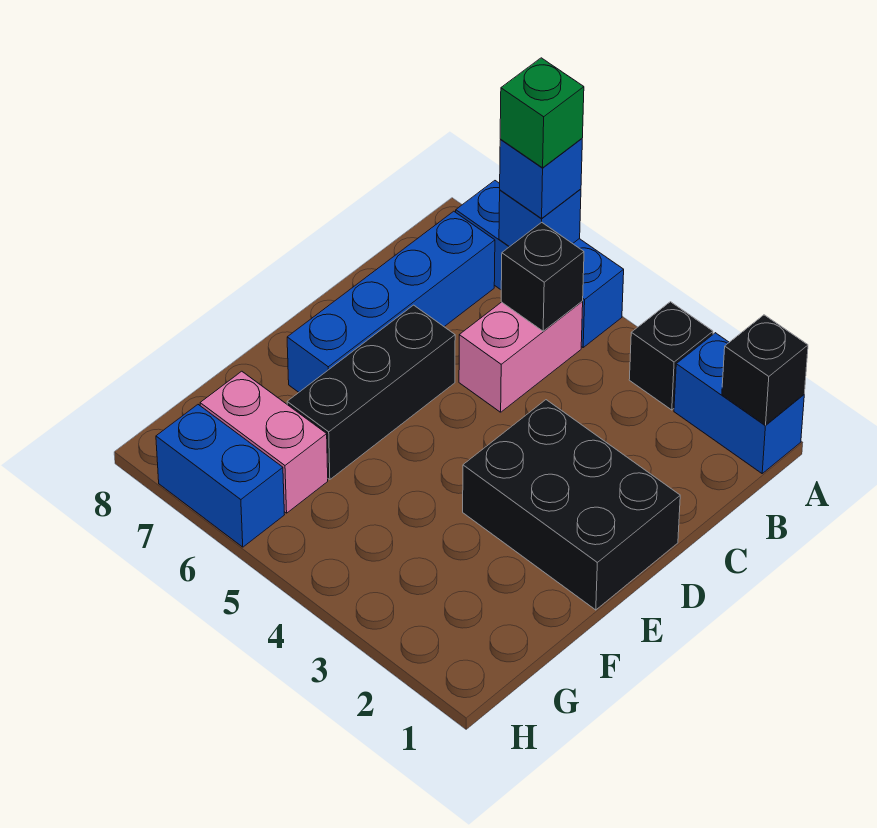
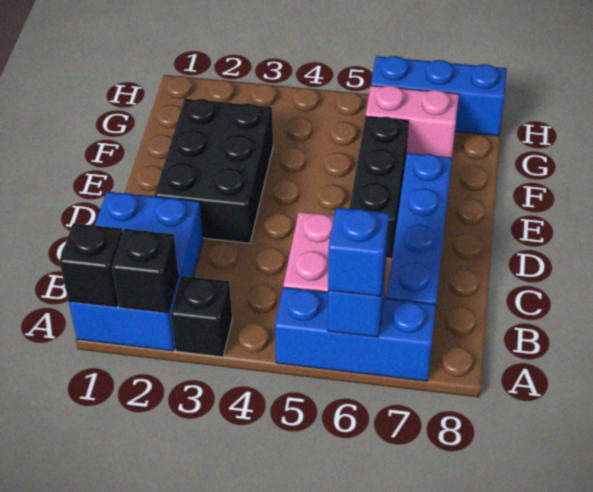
blue 1x2 brick [674,333,804,473] -> blue 2x3 brick [69,192,203,351]
green 1x1 brick [500,58,584,168] -> none
black 1x1 brick [501,222,584,331] -> black 1x1 brick moved to [112,229,179,313]
black 2x3 brick [463,400,680,610] -> black 2x3 brick turned to [155,99,273,243]
blue 1x2 brick [156,405,284,547] -> blue 1x3 brick [371,56,507,136]

